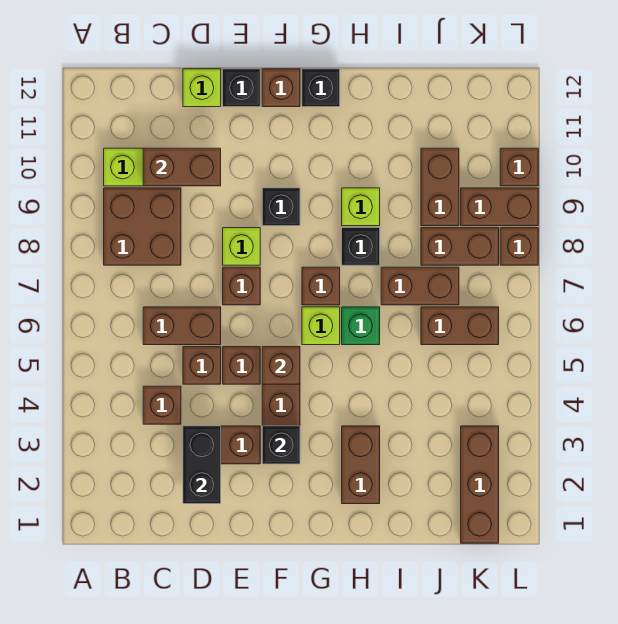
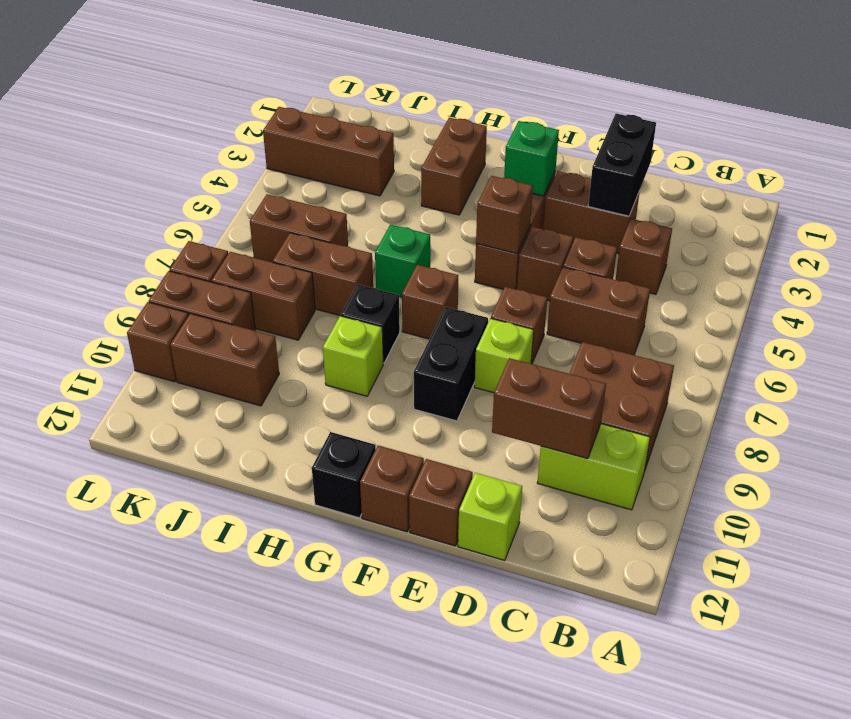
black 1x1 brick [223,69,260,107] -> brown 1x1 brick [409,459,473,546]
black 1x1 brick [262,426,300,464] -> green 1x1 brick [504,121,559,196]
black 1x1 brick [262,188,300,226] -> black 1x2 brick [414,307,488,421]
lime 1x1 brick [302,307,340,345] -> none
brown 1x2 brick [421,148,459,226] -> brown 1x2 brick turned to [170,313,279,406]
brown 1x3 brick [461,426,499,543] -> brown 1x3 brick turned to [263,107,394,196]

